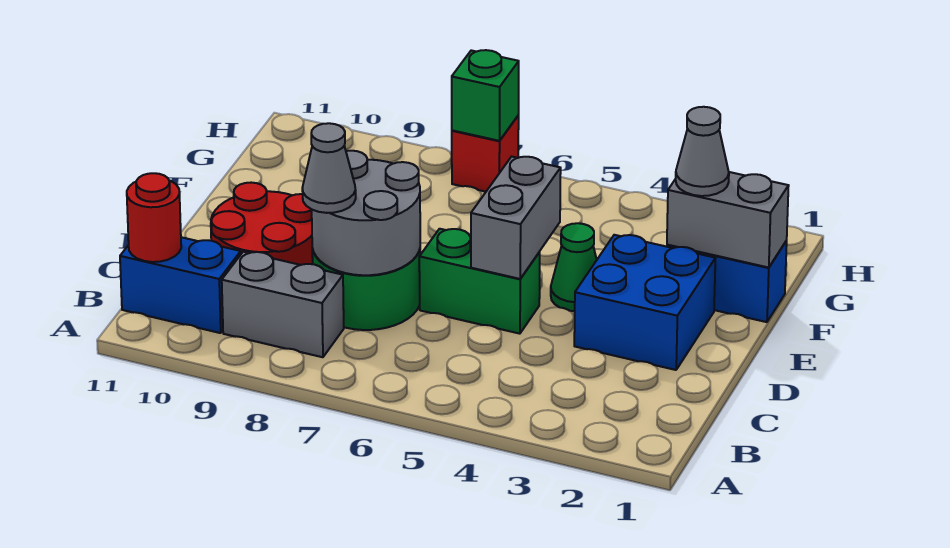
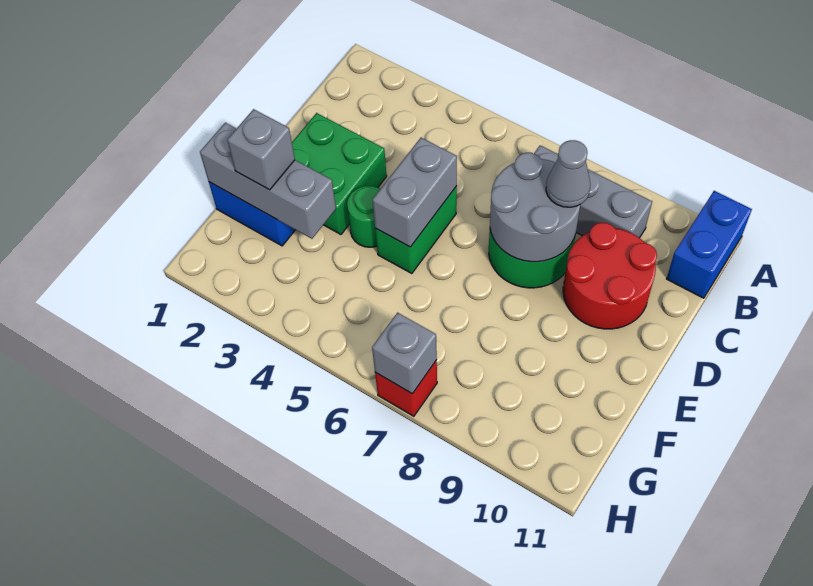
grey 1x2 brick [222,252,344,357] -> grey 1x3 brick [534,145,652,238]
blue 1x2 brick [120,237,241,333] -> blue 1x2 brick turned to [667,191,752,298]
red 1x1 round brick [127,173,181,262] -> none
blue 2x2 brick [574,235,715,370] -> green 2x2 brick [292,113,387,234]
green 1x2 brick [419,229,540,334] -> green 1x2 brick turned to [375,186,457,274]
green 1x1 cone [551,223,597,311] -> green 1x1 round brick [347,186,380,247]
grey 1x2 brick [667,172,789,267] -> grey 1x3 brick [200,123,336,239]
grey 1x1 cone [676,107,729,196] -> grey 1x1 brick [227,109,295,190]
green 1x1 brick [452,50,519,141] -> grey 1x1 brick [372,313,437,394]

